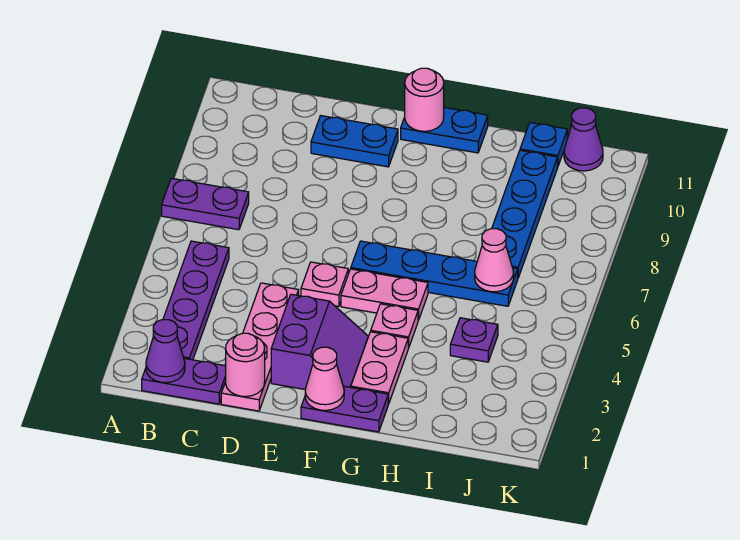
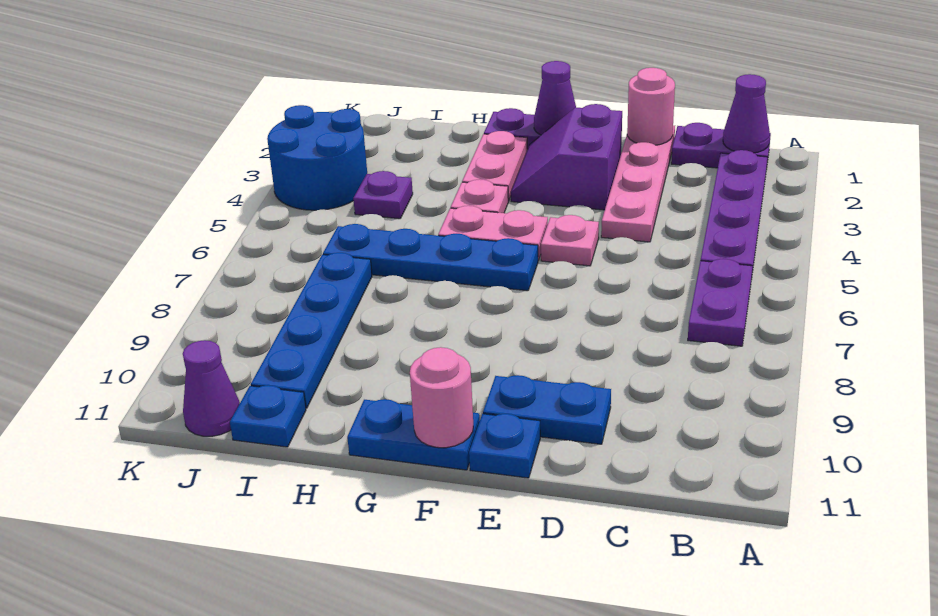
purple 1x2 plate [162,178,249,230] -> purple 1x2 plate turned to [688,259,753,346]
none -> blue 1x1 plate [469,414,540,478]
pink 1x1 cone [305,347,344,410] -> purple 1x1 cone [534,61,576,135]
pink 1x1 cone [475,229,514,292] -> none
none -> blue 2x2 round brick [267,105,367,210]

